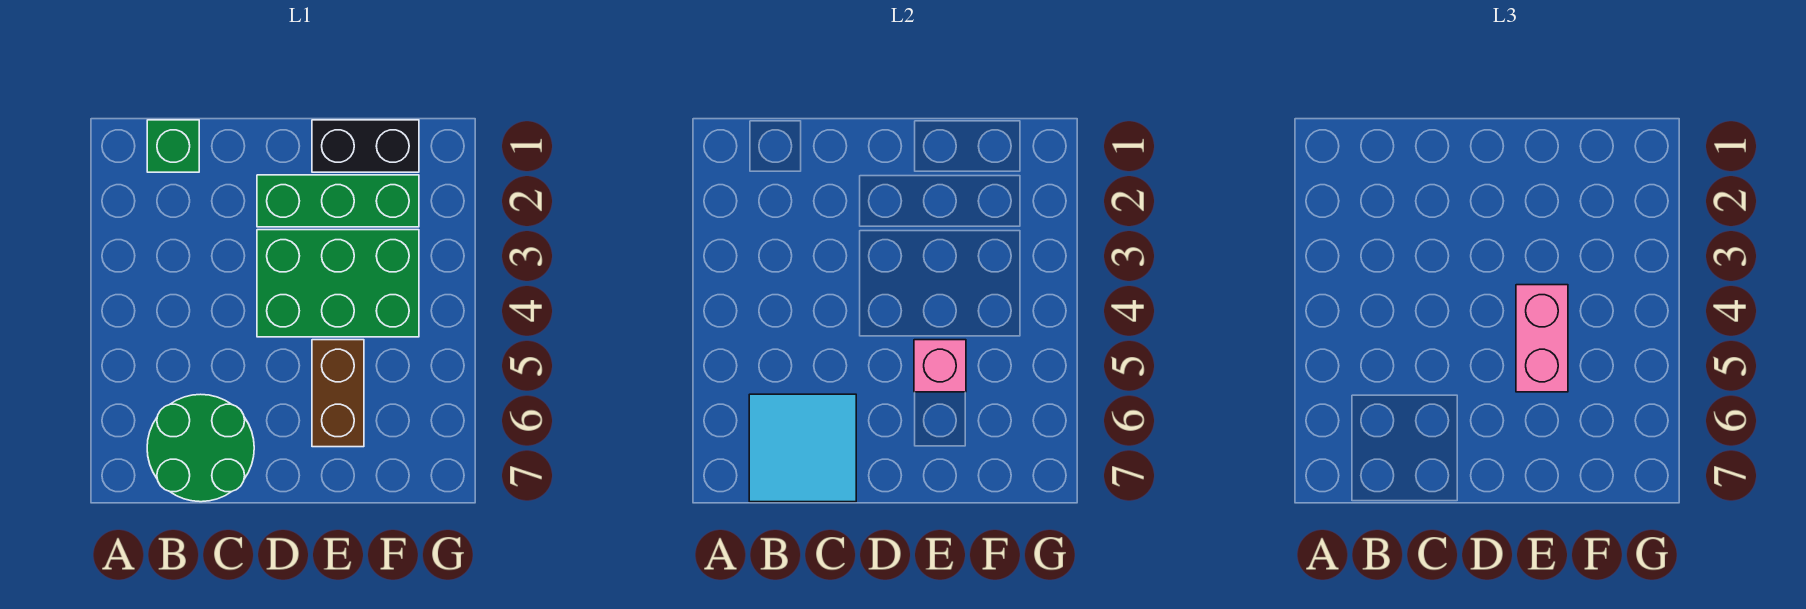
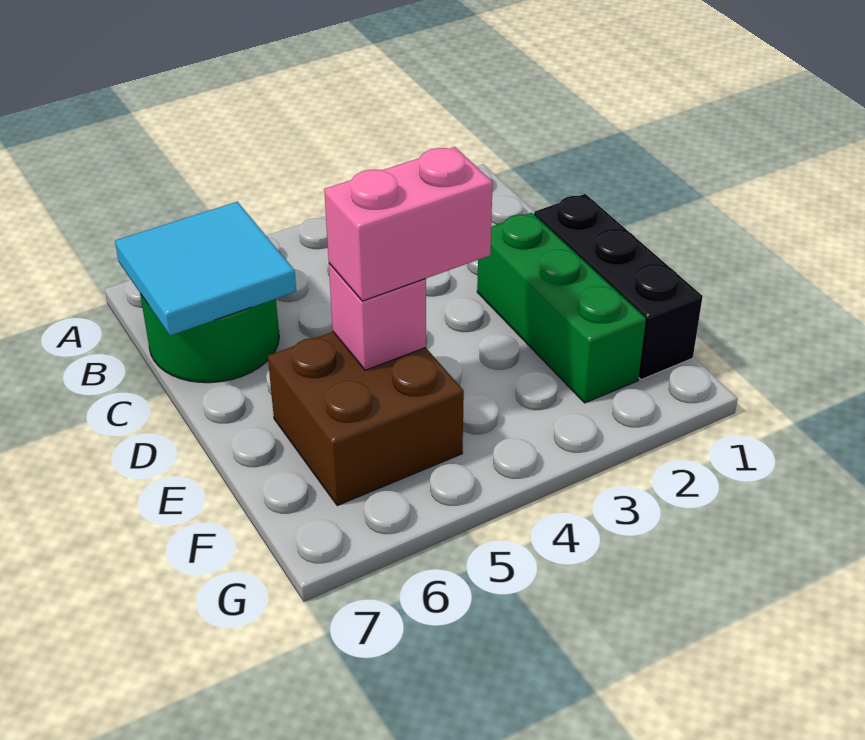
green 1x1 brick [147,120,199,172] -> none
green 2x3 brick [257,230,419,337] -> none
black 1x2 brick [312,120,419,172] -> black 1x3 brick [534,194,703,380]
brown 1x2 brick [312,340,364,447] -> brown 2x2 brick [268,332,464,506]

